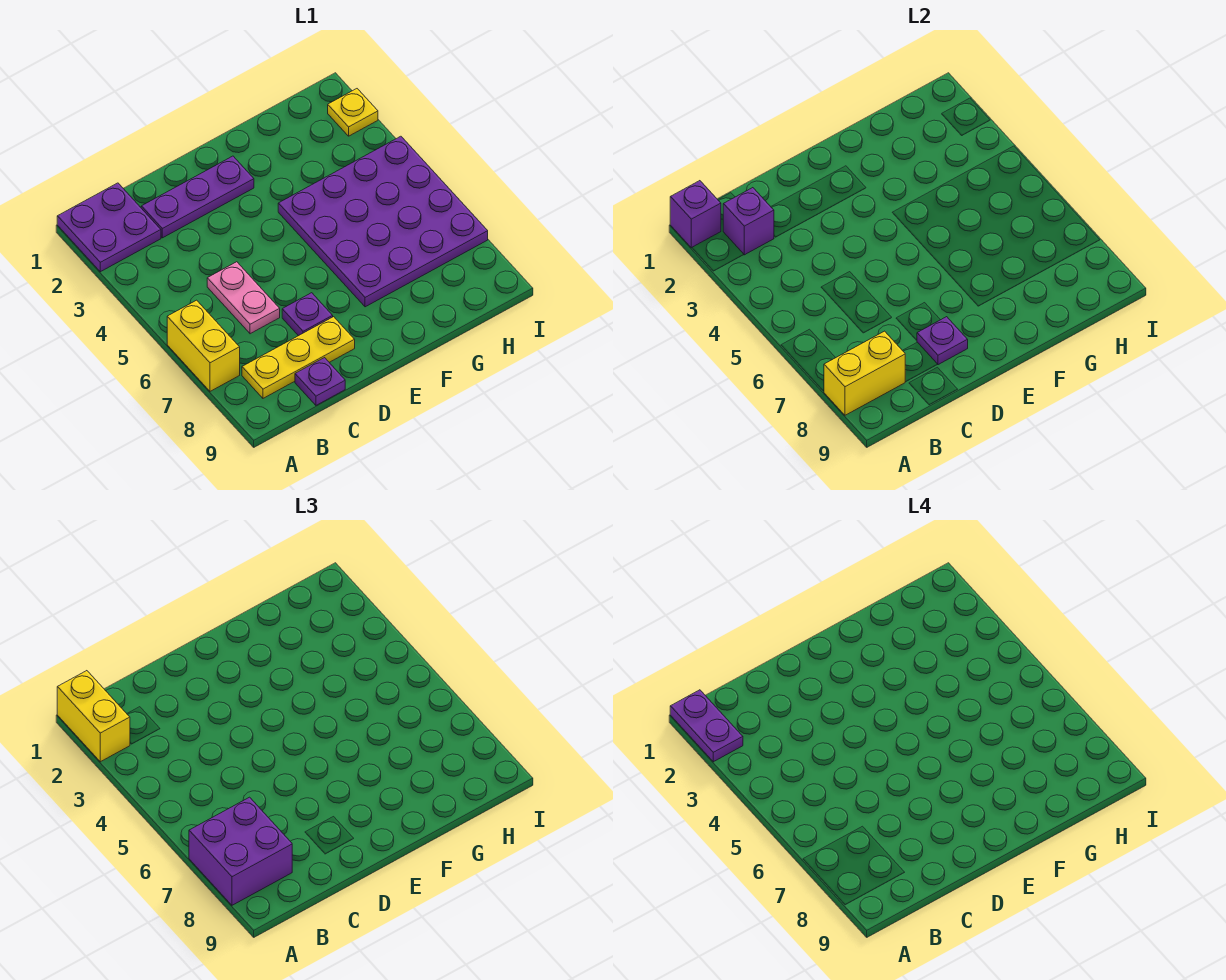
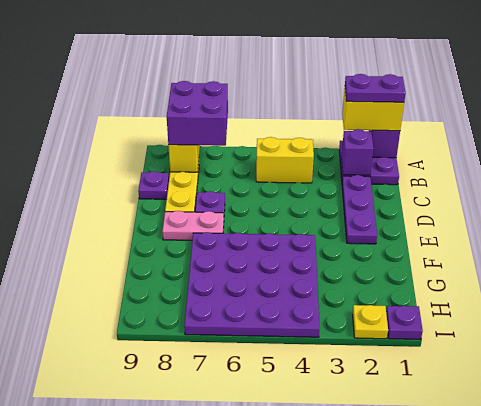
yellow 1x2 brick [167,300,240,391] -> yellow 1x2 brick moved to [256,137,314,183]
pink 1x2 plate [207,262,280,334] -> pink 1x2 plate moved to [162,211,224,240]
purple 1x1 plate [917,317,968,365] -> purple 1x1 plate moved to [386,306,423,340]

